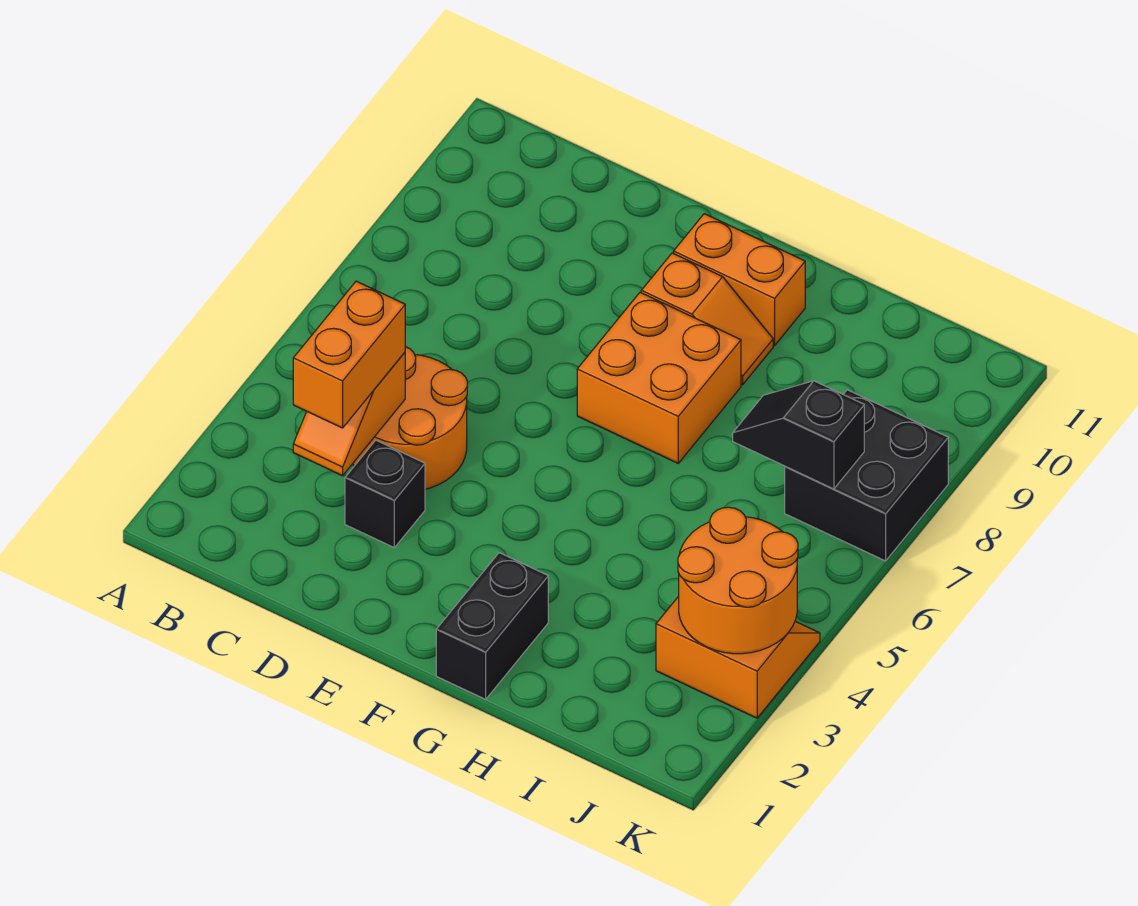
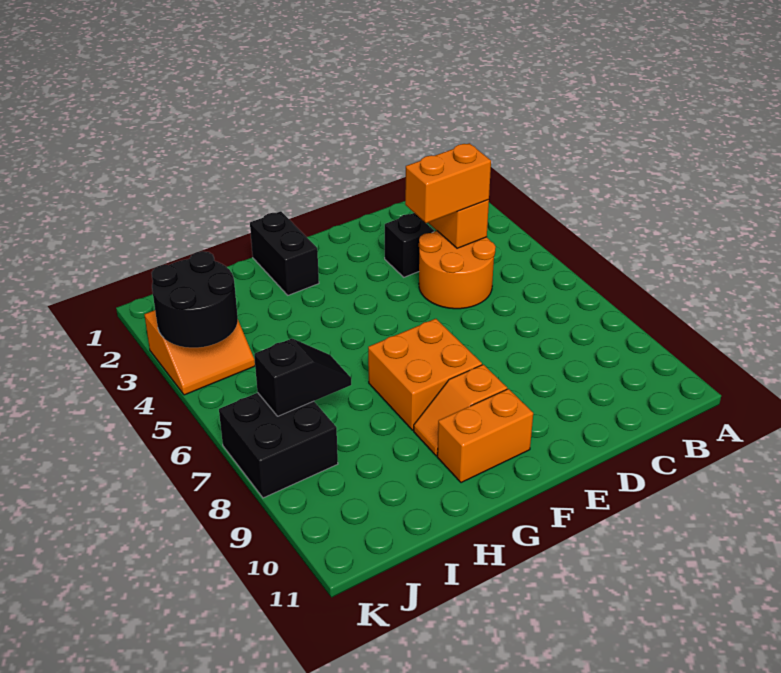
orange 1x2 brick [293,281,405,428] -> orange 1x2 brick turned to [405,143,491,223]
orange 2x2 round brick [678,507,798,654] -> black 2x2 round brick [152,251,238,348]

